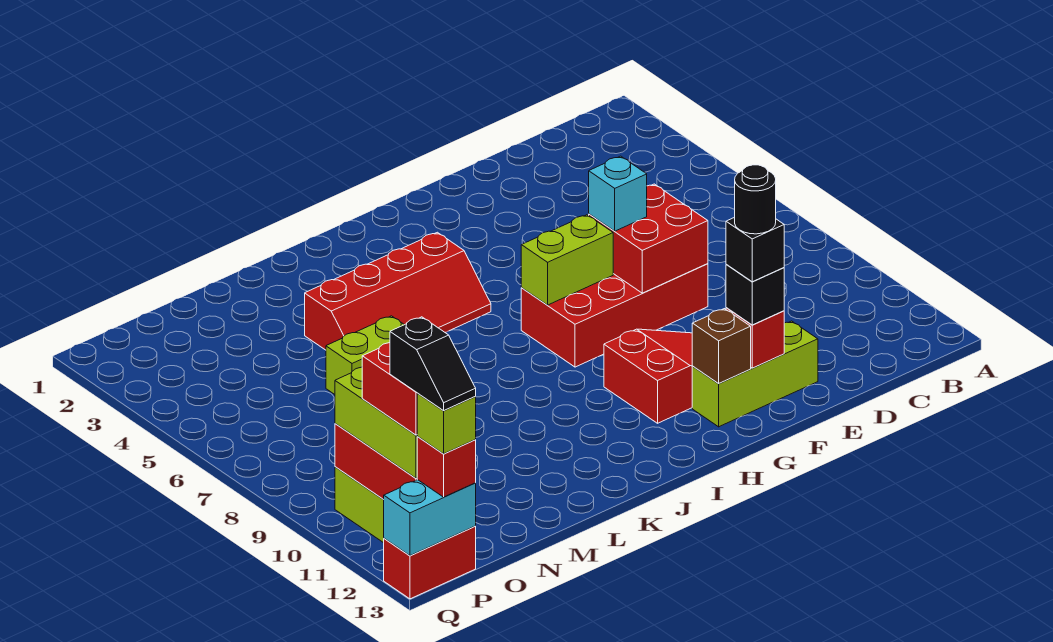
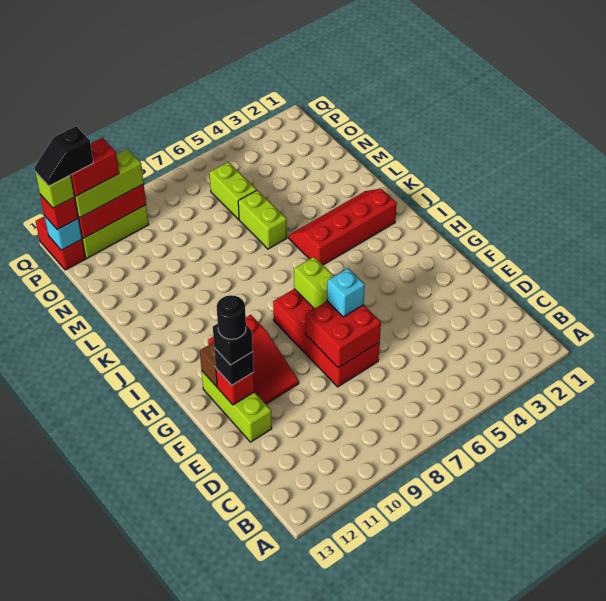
red 2x4 slope [305,232,491,350] -> red 2x4 slope turned to [289,189,397,265]
none -> lime 1x2 brick [209,162,257,219]
cyan 1x2 brick [384,480,476,556] -> cyan 1x1 brick [45,216,82,250]

